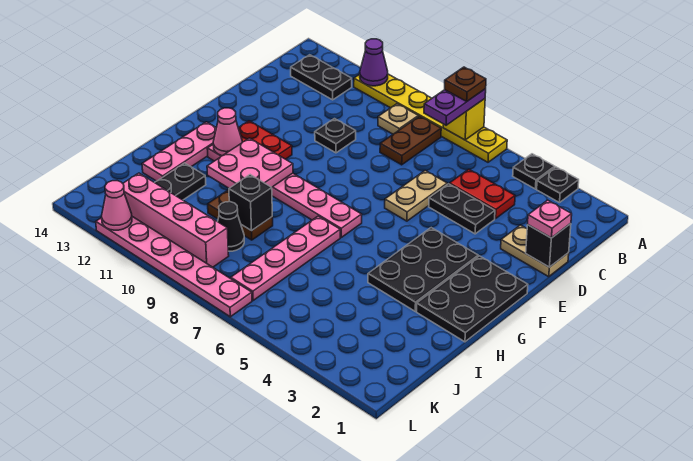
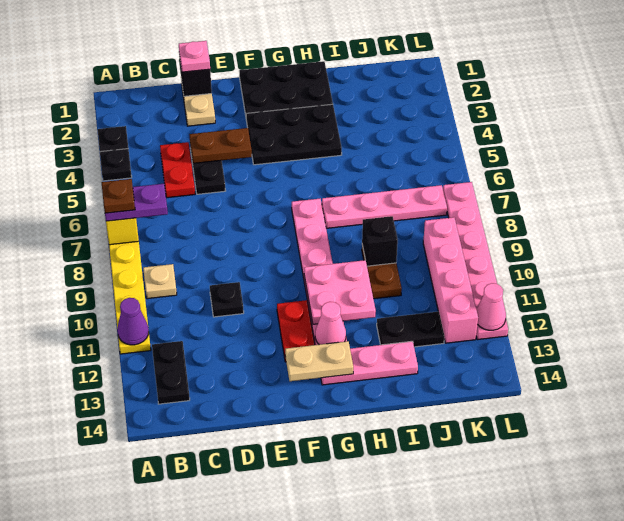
brown 1x2 plate [380,116,441,165] -> brown 1x2 plate moved to [189,128,252,163]
tan 1x2 plate [385,171,447,221] -> tan 1x2 plate moved to [285,341,353,381]
black 1x1 cone [218,202,244,251] -> none

